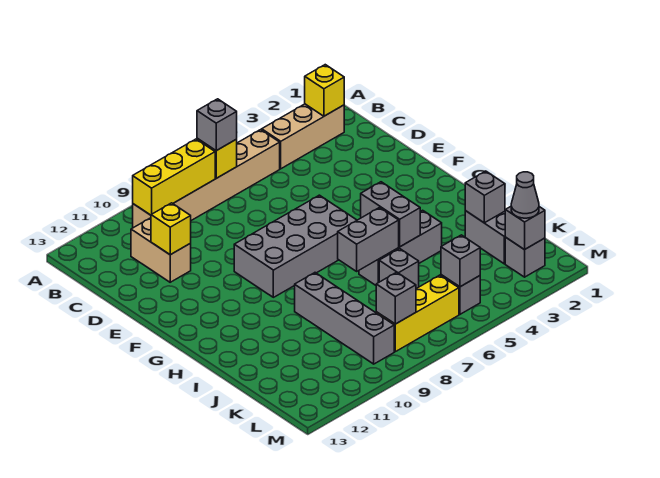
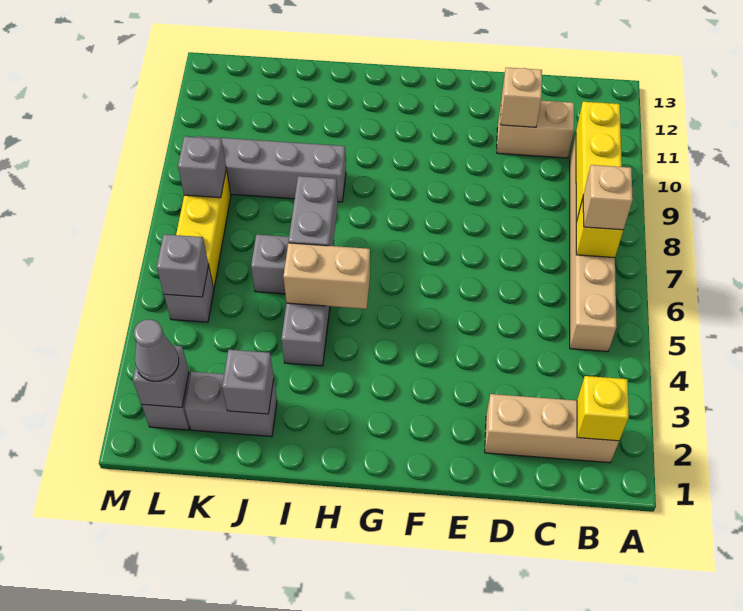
tan 1x3 brick [262,104,344,169] -> tan 1x3 brick turned to [485,394,619,463]
grey 1x1 brick [197,99,237,151] -> tan 1x1 brick [583,165,633,230]
yellow 1x1 brick [151,203,191,255] -> tan 1x1 brick [500,67,542,127]
grey 2x4 brick [234,195,357,297] -> none
grey 1x2 brick [361,182,420,247] -> tan 1x2 brick [283,243,370,309]

